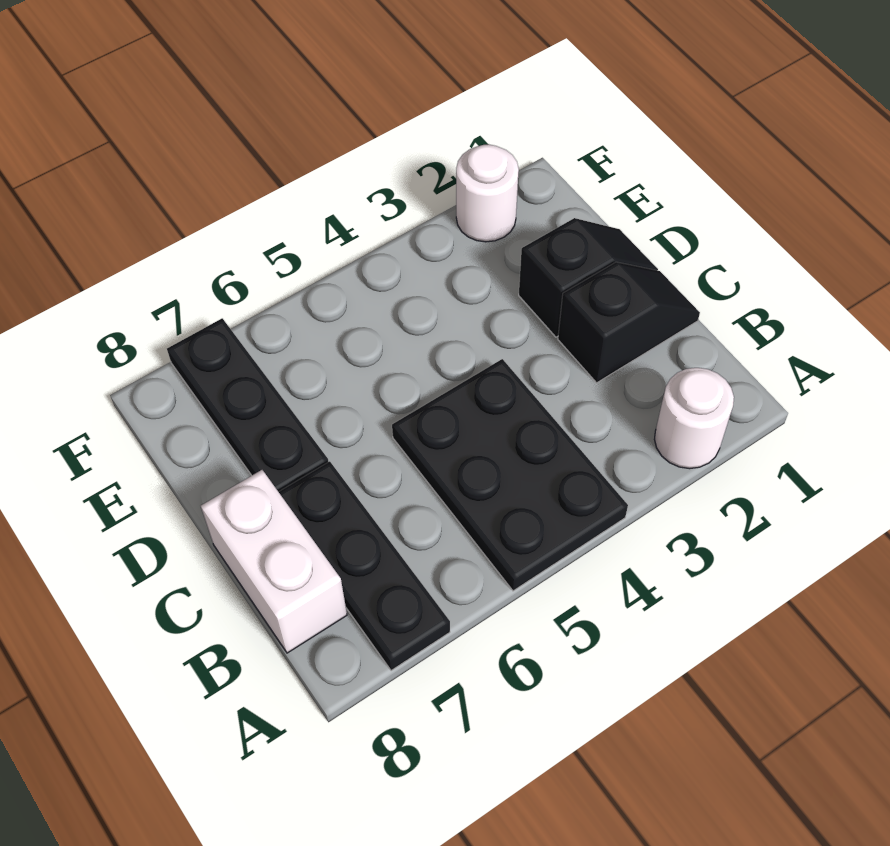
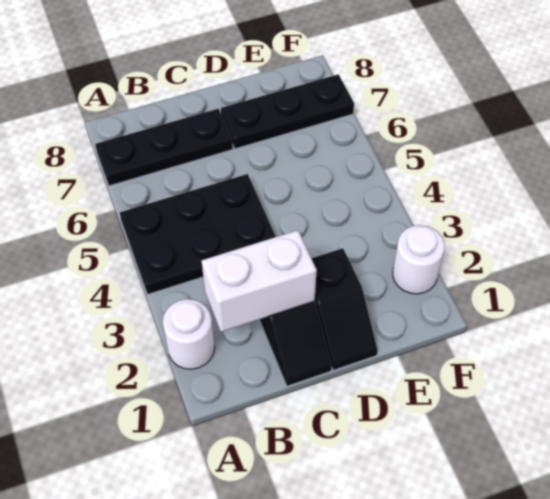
white 1x2 brick [201,470,347,653] -> white 1x2 brick moved to [202,230,317,332]

